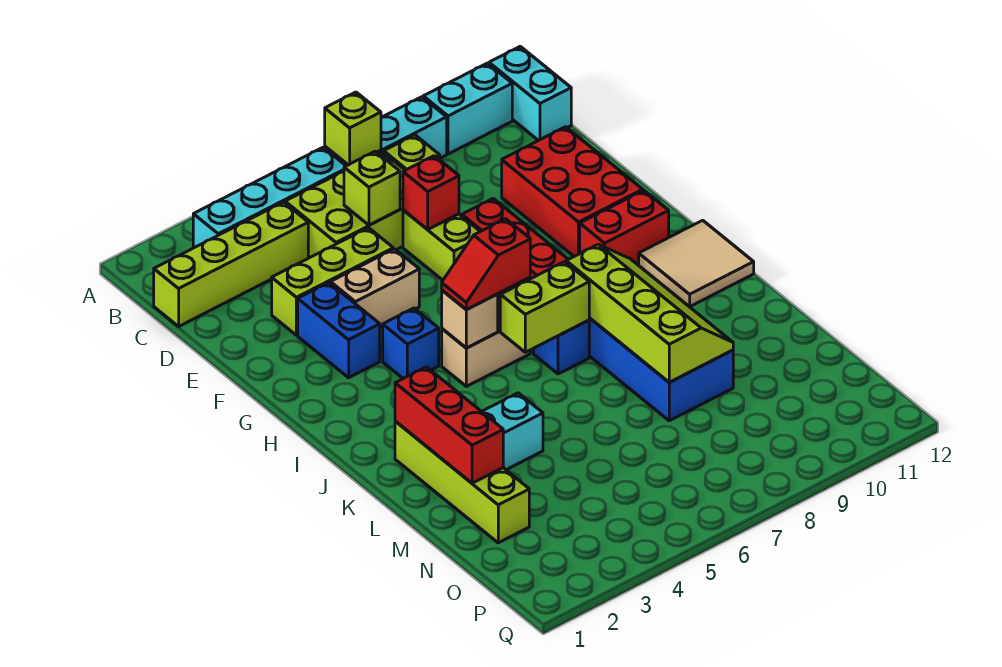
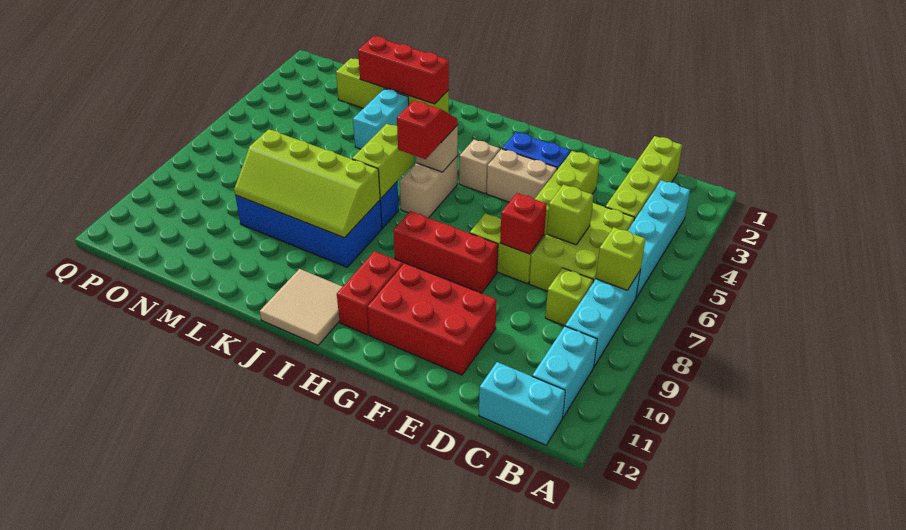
tan 1x2 brick [330,249,419,327] -> tan 1x2 brick turned to [487,149,557,202]
blue 1x1 brick [383,308,439,378] -> tan 1x1 brick [459,140,500,193]

